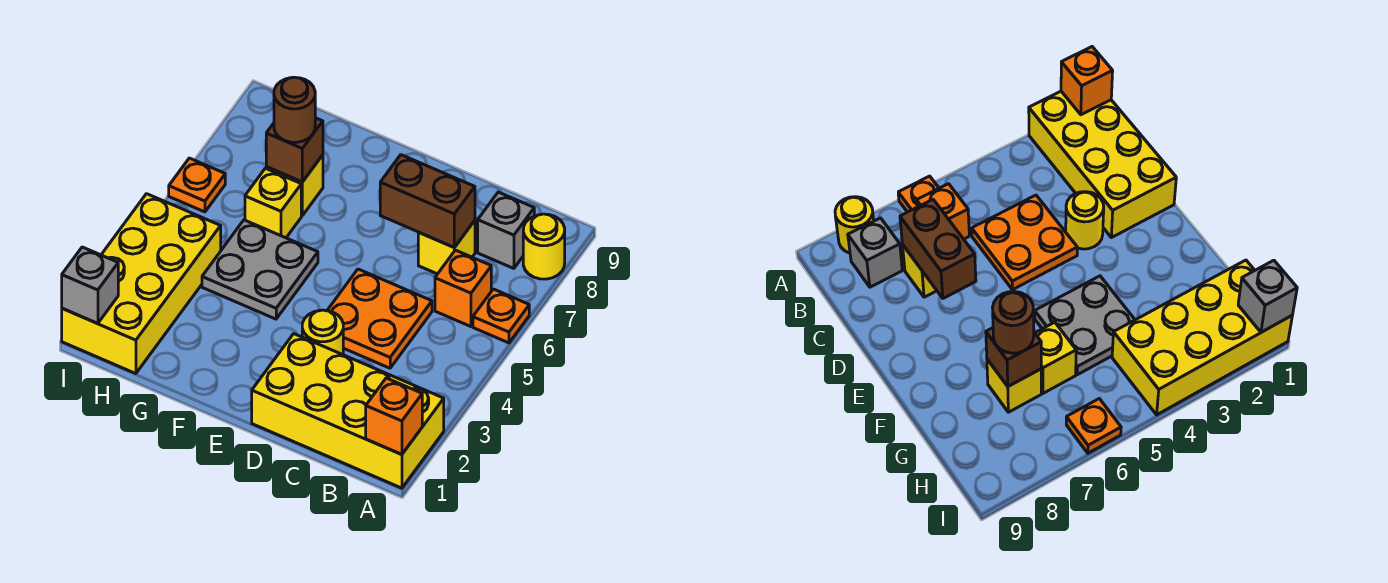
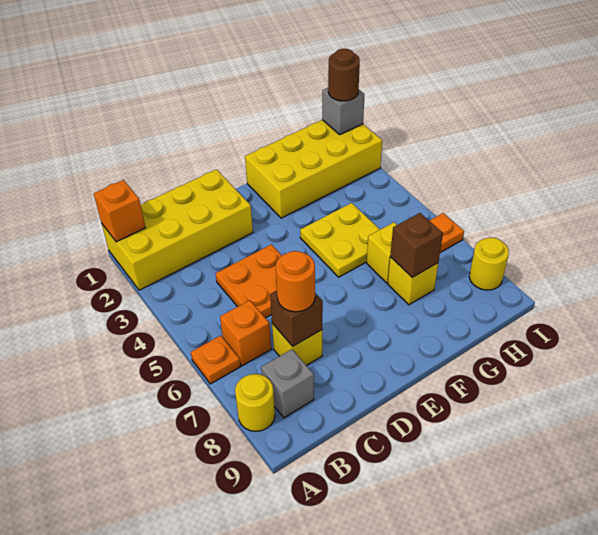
brown 1x2 brick [380,155,475,247] -> brown 1x1 brick [270,291,323,346]
none -> orange 1x1 round brick [276,251,315,312]
yellow 1x1 round brick [302,310,343,355] -> yellow 1x1 round brick moved to [469,237,509,290]
grey 2x2 plate [202,220,318,319] -> yellow 2x2 plate [300,203,380,277]
brown 1x1 round brick [274,77,315,142] -> brown 1x1 round brick moved to [328,49,360,101]
yellow 2x4 brick [62,194,221,374] -> yellow 2x4 brick turned to [245,120,382,218]

